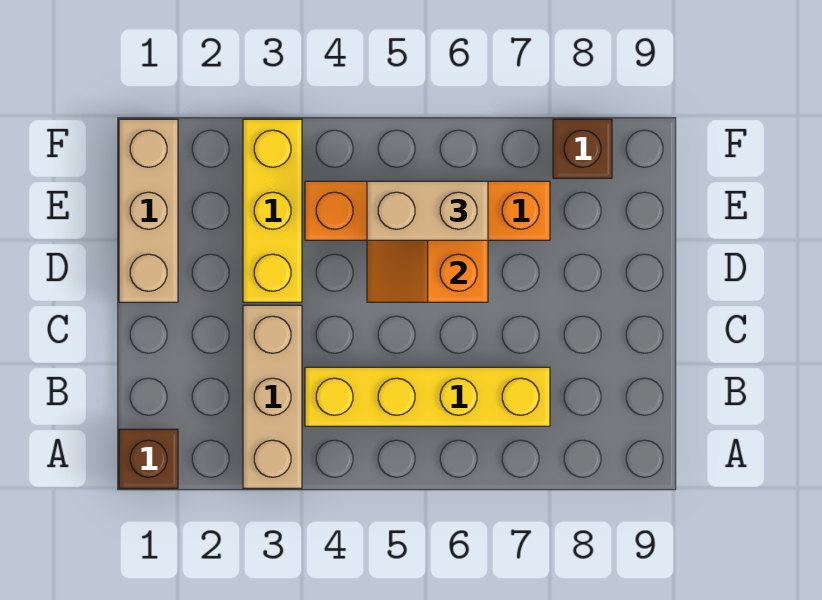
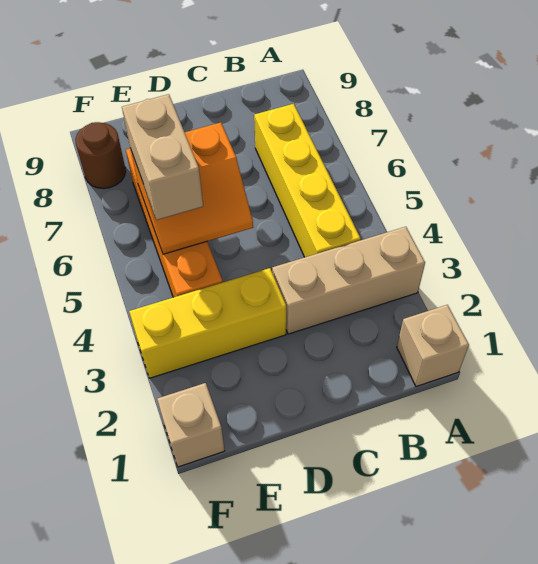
brown 1x1 brick [119,429,178,488] -> tan 1x1 brick [397,305,469,387]
tan 1x3 brick [119,119,178,302] -> tan 1x1 brick [157,383,225,467]
brown 1x1 brick [553,119,612,178] -> brown 1x1 round brick [75,122,126,188]

